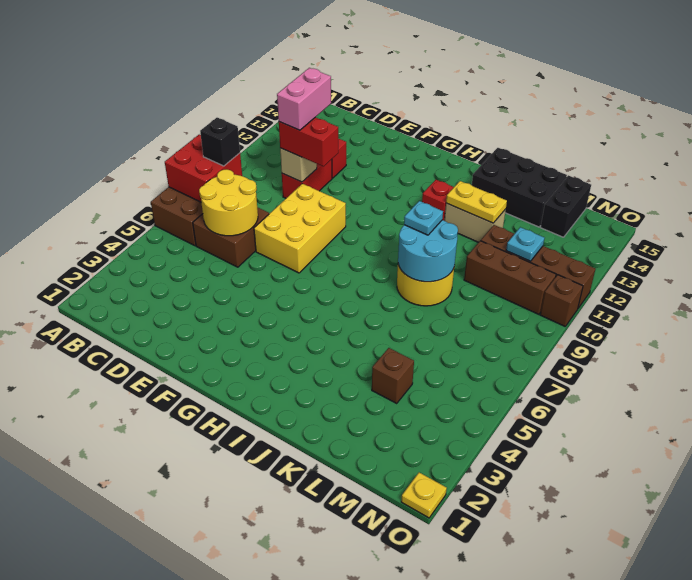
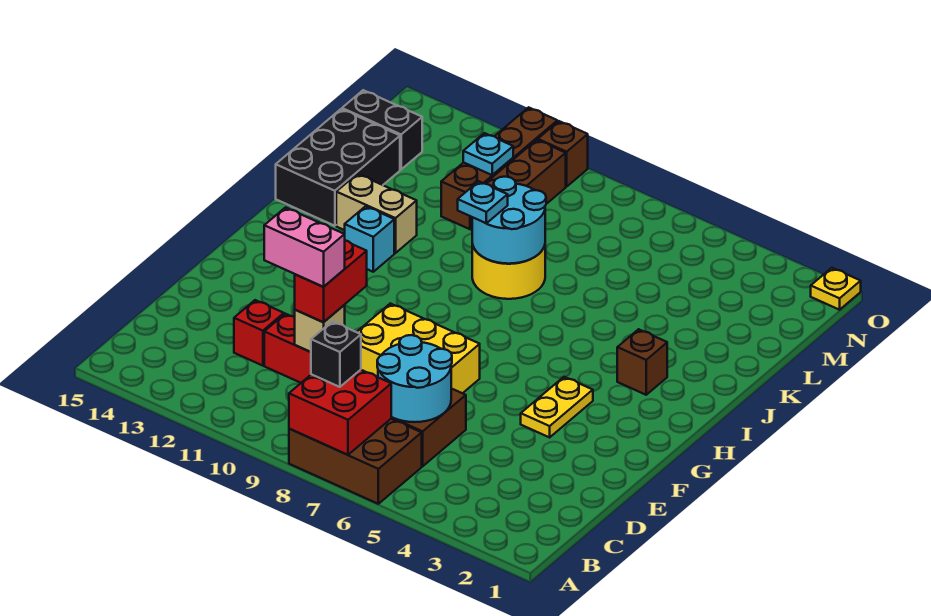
yellow 2x2 round brick [199,169,258,236] -> cyan 2x2 round brick [377,335,452,422]
red 1x1 brick [422,180,454,221] -> cyan 1x1 brick [345,206,394,272]
tan 1x2 brick [445,203,506,242] -> tan 1x2 brick turned to [336,174,417,253]
yellow 1x2 plate [446,181,507,223] -> yellow 1x2 plate moved to [521,377,593,437]
brown 1x1 brick [372,348,414,403] -> brown 1x1 brick moved to [617,329,667,395]

